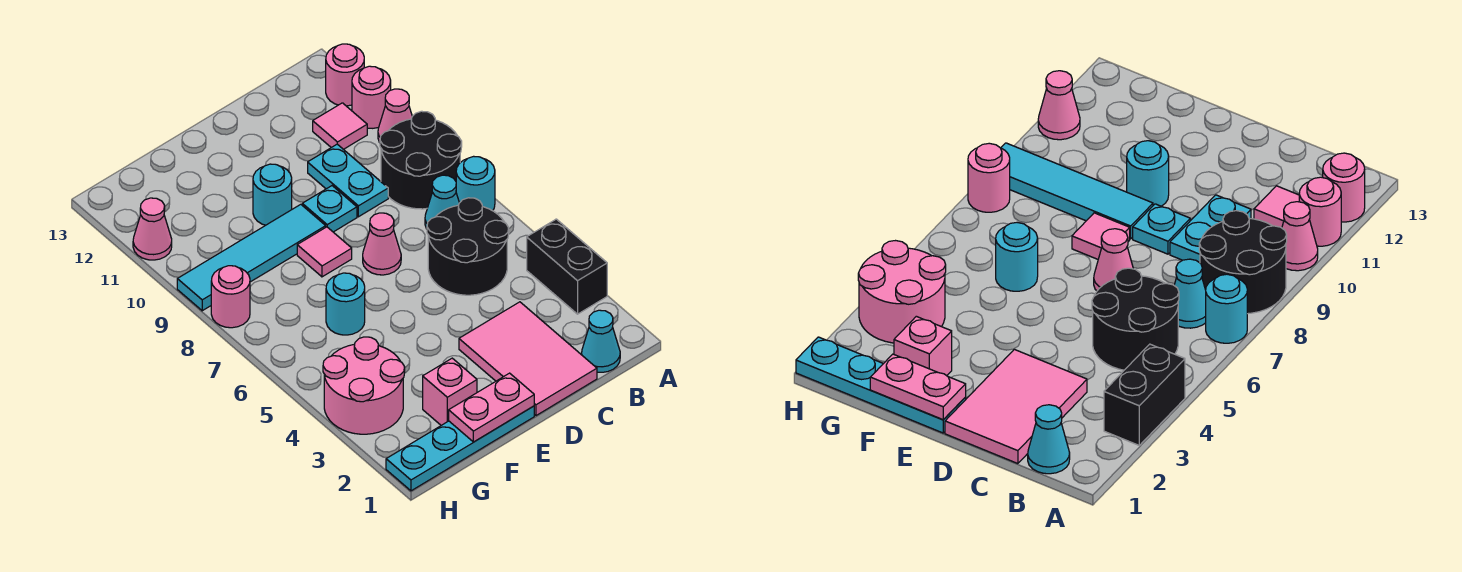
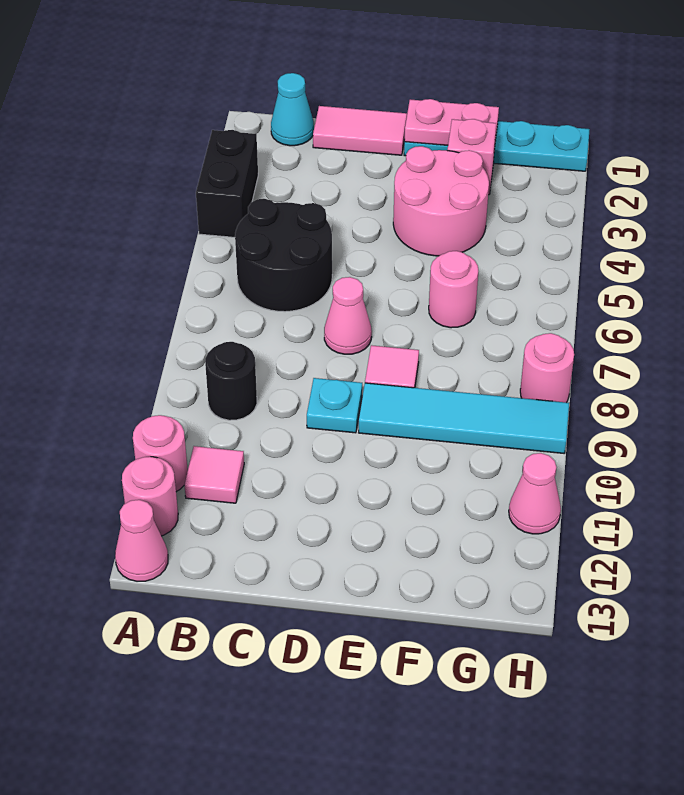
cyan 1x1 round brick [456,156,495,211] -> none
black 2x2 round brick [380,111,462,209] -> black 1x1 round brick [205,342,257,420]
pink 1x1 cone [378,89,412,143] -> pink 1x1 cone moved to [115,500,168,581]
cyan 1x1 cone [425,175,459,229] -> none
pink 2x3 tile [459,302,597,416] -> pink 1x2 tile [313,106,407,155]
cyan 1x2 plate [308,144,388,217] -> none
cyan 1x1 round brick [253,164,292,225] -> none
cyan 1x1 round brick [326,273,365,335] -> pink 1x1 round brick [429,251,478,328]
pink 2x2 round brick [323,337,405,434] -> pink 2x2 round brick moved to [393,146,489,256]

